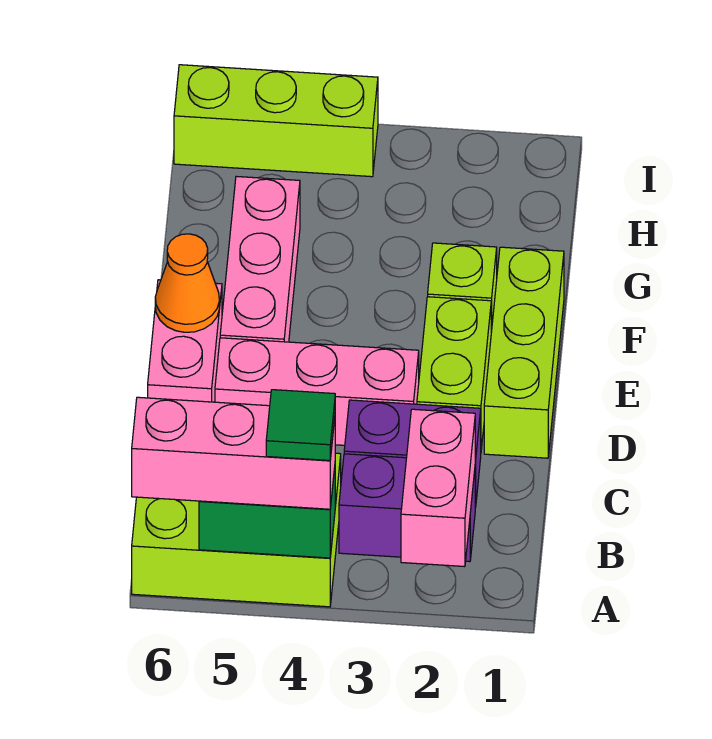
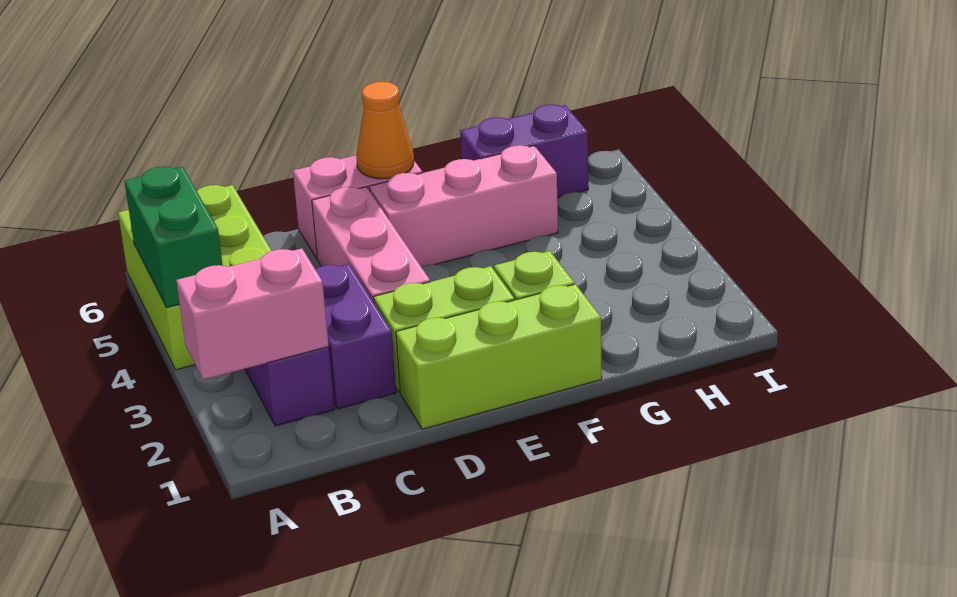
pink 1x3 brick [132,397,335,509] -> none
green 1x1 tile [266,390,335,460] -> none
none -> purple 1x2 brick [460,104,588,198]
lime 1x3 brick [174,65,378,177] -> none

